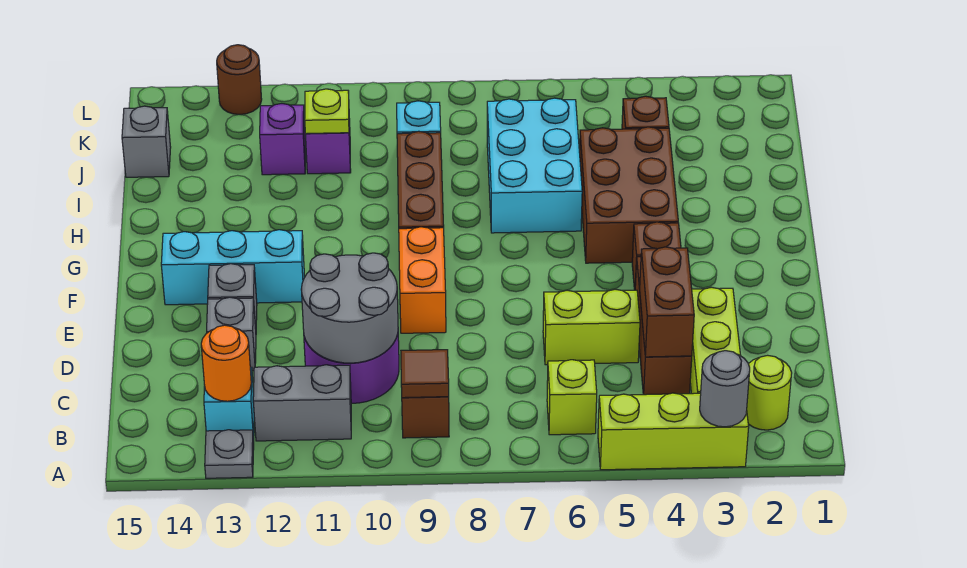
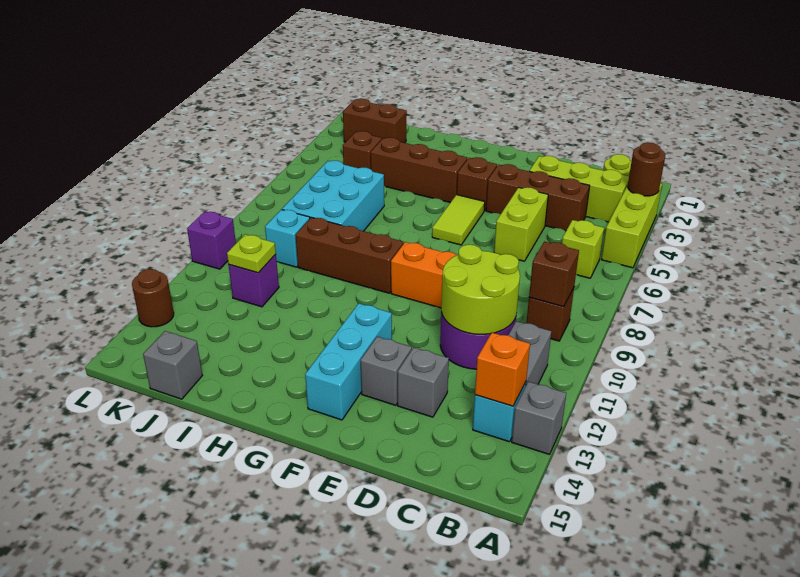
grey 1x1 round brick [700,351,750,427] -> brown 1x1 round brick [628,142,665,196]
grey 1x1 plate [205,430,254,478] -> grey 1x1 brick [512,382,566,454]
brown 1x1 tile [401,350,449,398] -> brown 1x1 brick [529,242,579,307]
orange 1x1 round brick [201,325,251,401] -> orange 1x1 brick [475,333,530,406]
brown 1x2 brick [640,247,694,357] -> brown 1x2 brick moved to [343,98,407,143]
grey 2x2 round brick [301,253,398,363] -> lime 2x2 round brick [441,245,520,334]
none -> lime 1x2 tile [432,195,485,245]
brown 2x3 brick [579,127,678,263] -> brown 1x3 brick [371,137,467,203]
cyan 2x3 brick [487,98,582,233] -> cyan 2x3 brick turned to [282,161,384,231]
purple 1x1 brick [260,104,305,175] -> purple 1x1 brick moved to [187,211,236,269]

